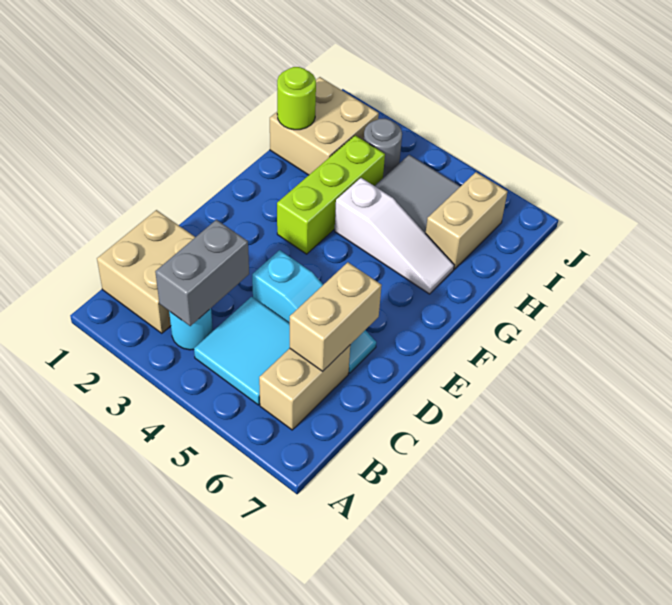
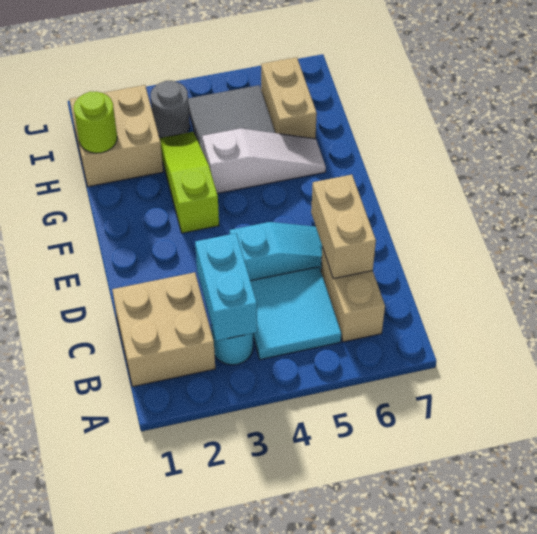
grey 1x2 brick [155,220,249,326] -> cyan 1x2 brick [195,233,257,341]
lime 1x3 brick [277,135,385,254] -> lime 1x3 slope [160,132,219,233]

